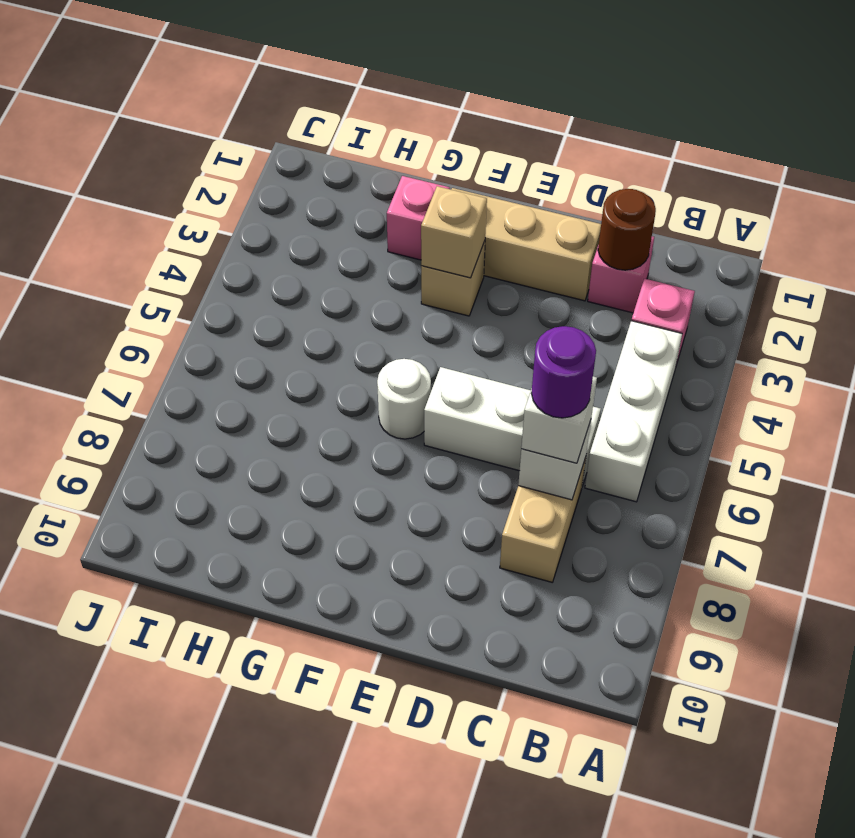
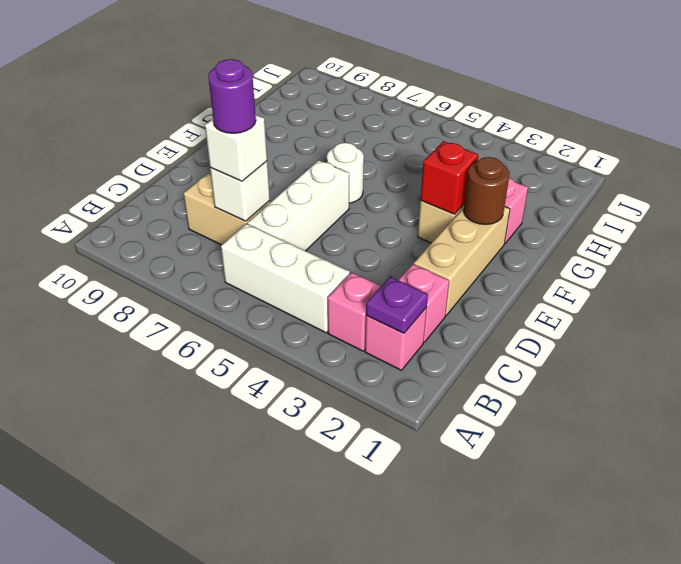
none -> pink 1x1 brick [365,307,427,370]
none -> purple 1x1 plate [366,277,428,333]
brown 1x1 round brick [598,189,656,270] -> brown 1x1 round brick moved to [464,157,509,225]
tan 1x1 brick [421,186,487,278] -> red 1x1 brick [420,141,478,214]

